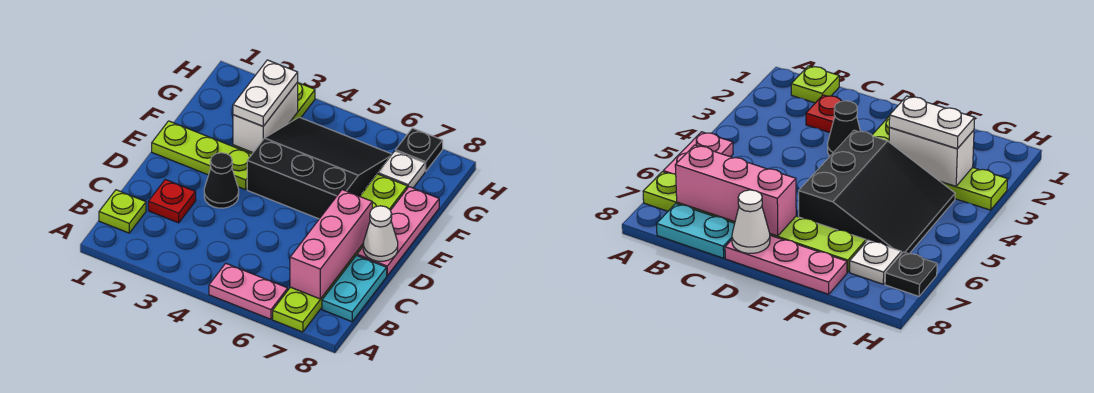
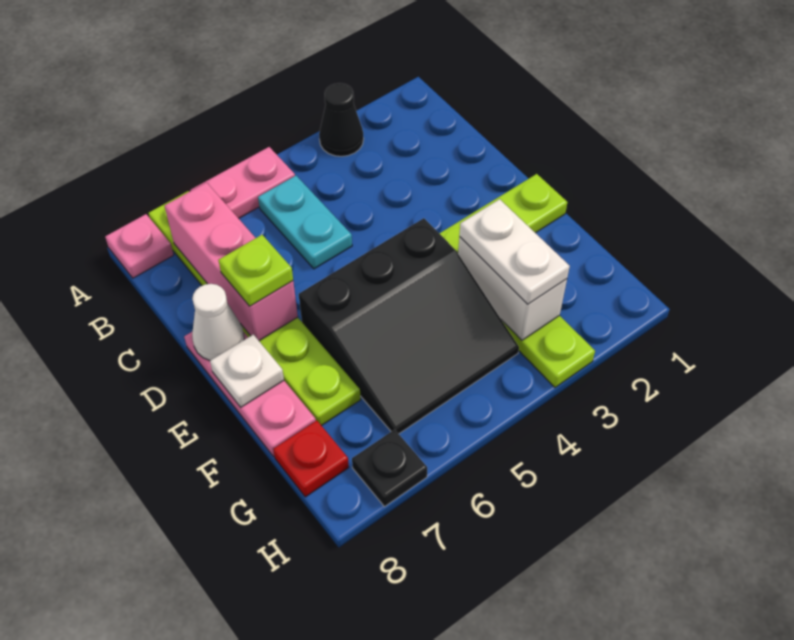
none -> pink 1x1 plate [105,214,174,278]
lime 1x1 plate [99,190,146,233] -> lime 1x1 plate moved to [218,235,293,306]
cyan 1x2 plate [322,255,387,322] -> cyan 1x2 plate moved to [258,176,352,269]
red 1x1 plate [148,180,196,223] -> red 1x1 plate moved to [273,421,349,497]
black 1x1 cone [204,153,239,208] -> black 1x1 cone moved to [319,83,364,156]
white 1x1 plate [378,151,425,188] -> white 1x1 plate moved to [210,334,284,407]

